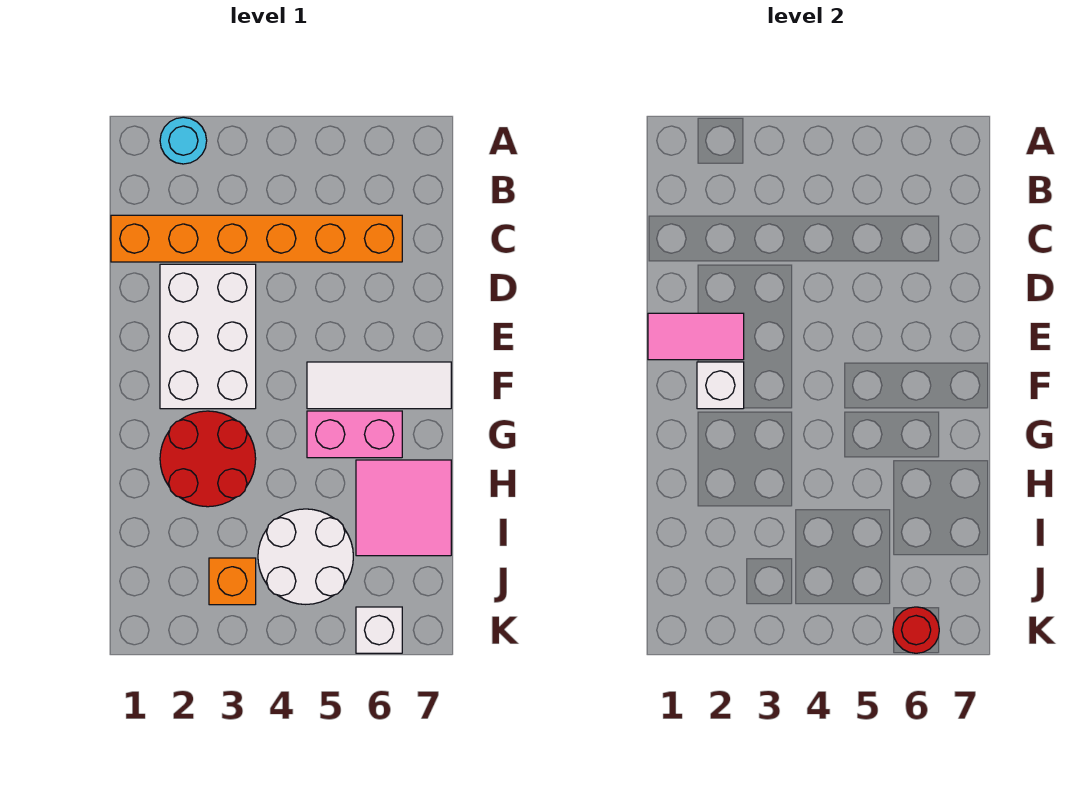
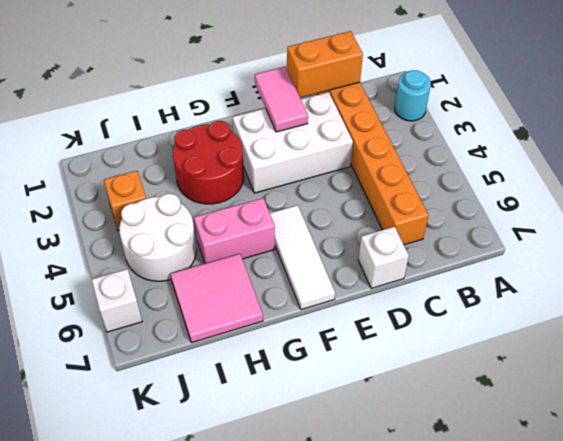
none -> orange 1x2 brick [287,31,363,98]
white 1x1 brick [697,362,744,409] -> white 1x1 brick moved to [358,227,409,288]
pink 1x2 brick [307,411,402,458] -> pink 1x2 brick turned to [194,198,275,263]
red 1x1 round brick [893,607,939,653] -> none

